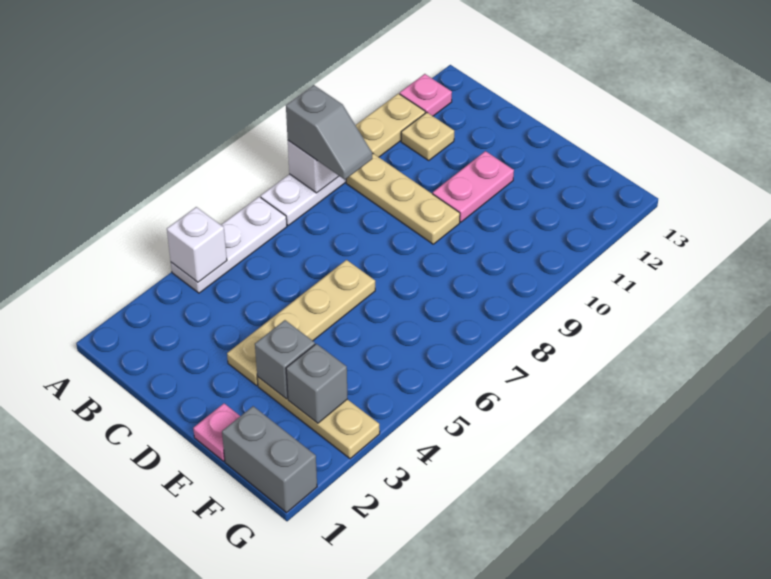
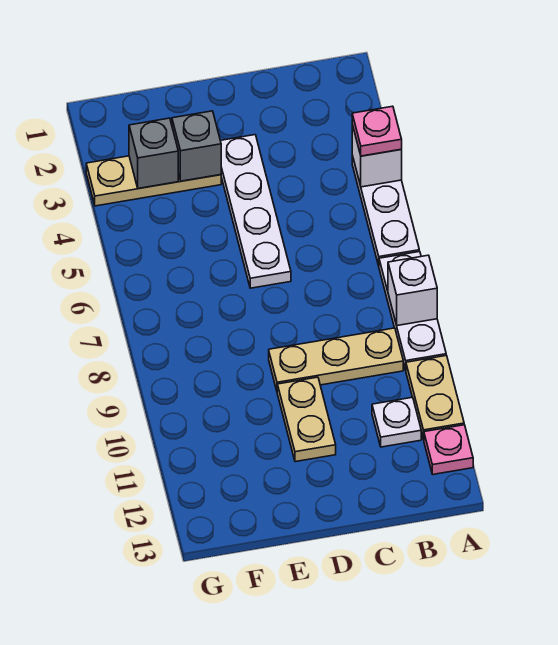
grey 1x2 slope [286,85,372,180] -> none
tan 1x1 plate [401,113,454,160] -> white 1x1 plate [372,397,421,447]
tan 1x4 plate [227,260,375,386] -> white 1x4 plate [220,135,291,288]
pink 1x2 plate [433,151,514,222] -> tan 1x2 plate [277,377,336,462]
pink 1x1 plate [193,403,240,461] -> pink 1x1 plate moved to [352,106,402,156]
grey 1x2 brick [222,406,317,512] -> none

